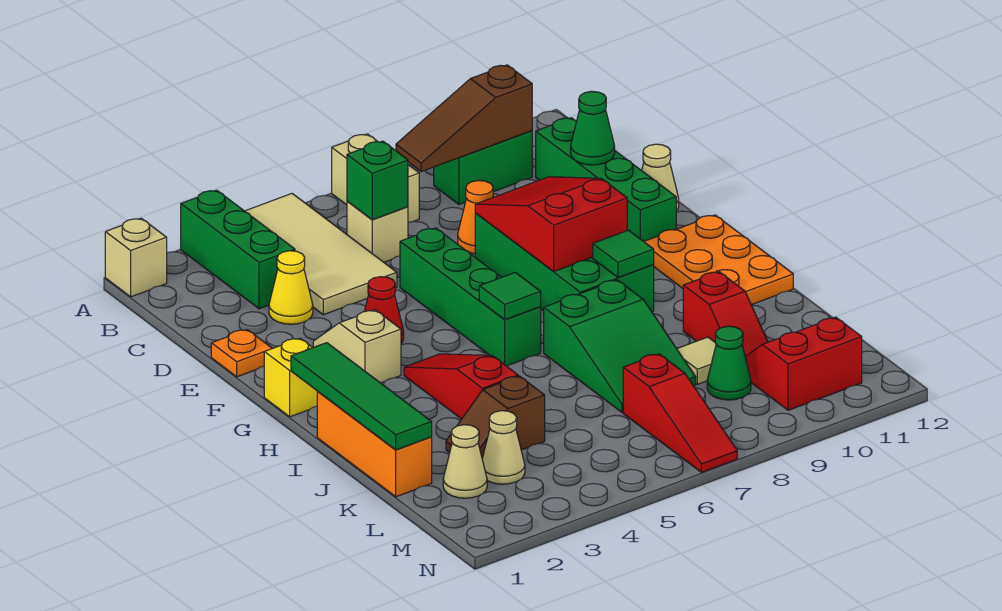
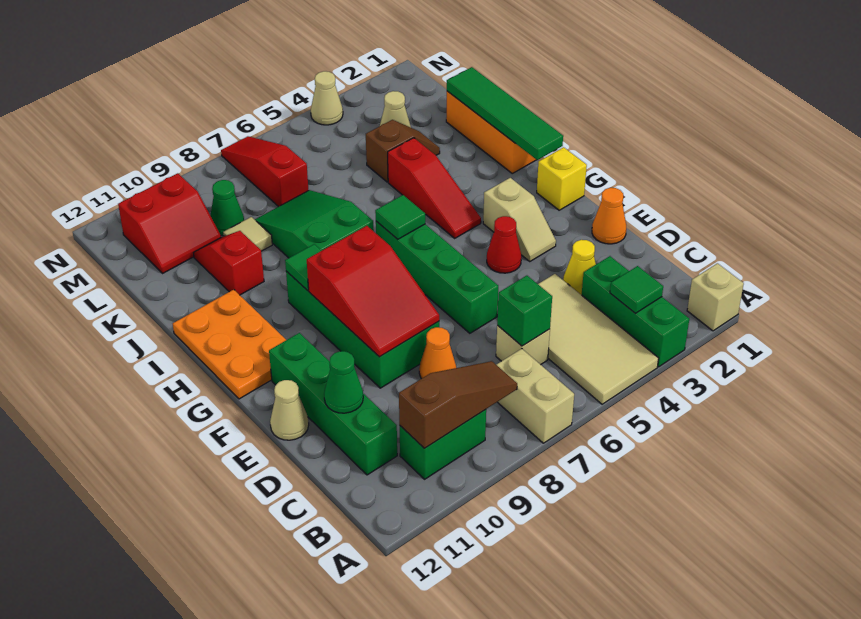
none -> green 1x1 tile [610,266,663,313]
orange 1x1 plate [211,330,272,377] -> orange 1x1 cone [592,188,626,244]
tan 1x1 cone [443,425,487,498] -> tan 1x1 cone moved to [311,71,343,125]

